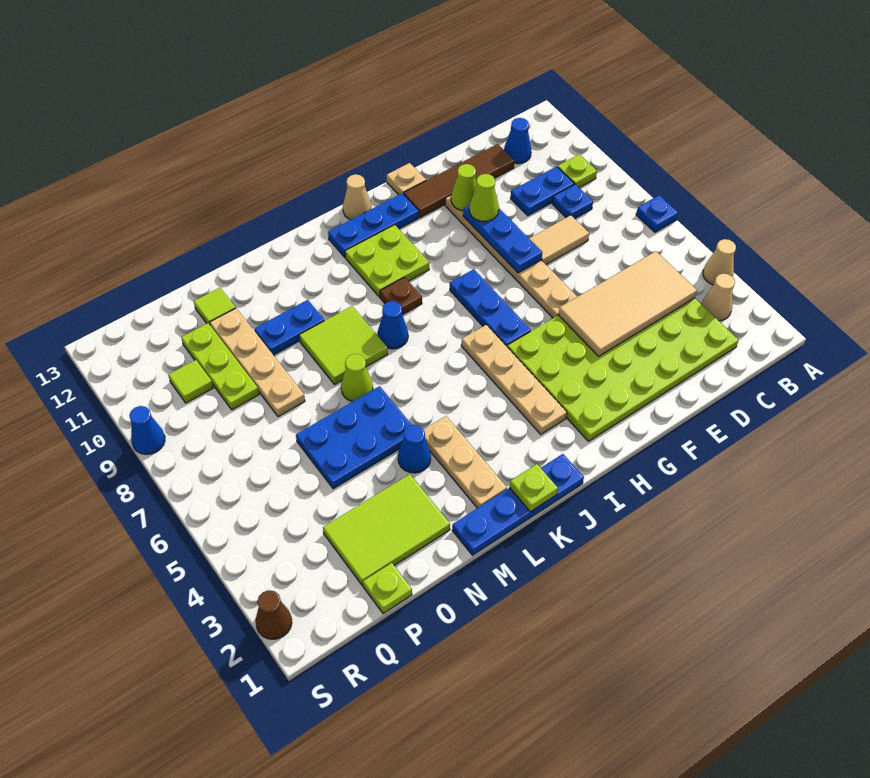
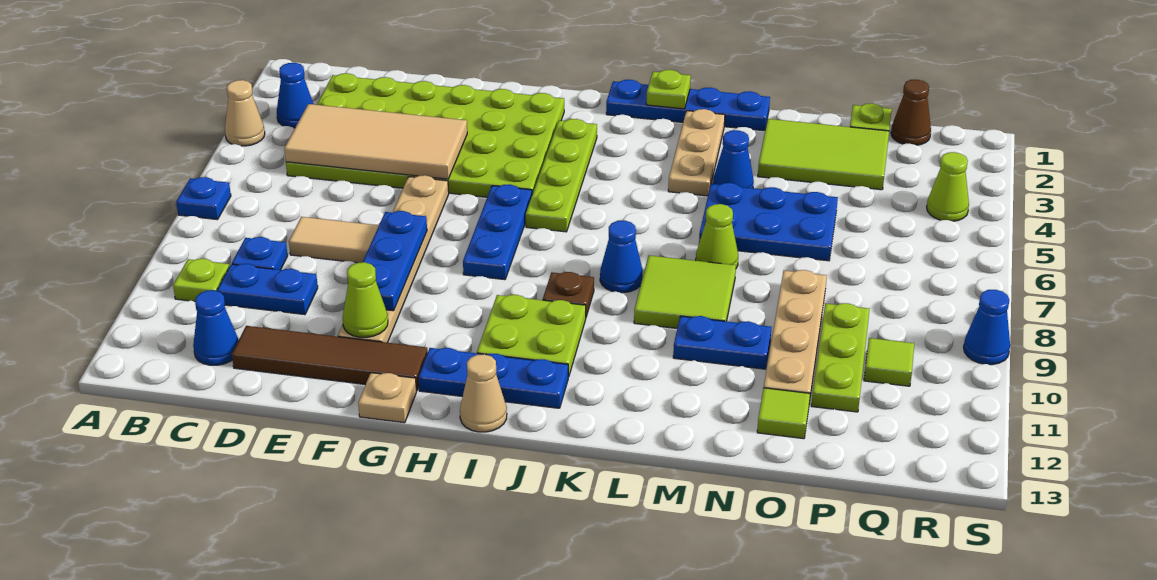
tan 1x1 cone [702,274,735,321] -> blue 1x1 cone [277,63,313,128]
lime 1x1 cone [469,174,499,222] -> lime 1x1 cone moved to [927,152,969,221]
tan 1x4 plate [461,325,567,434] -> lime 1x4 plate [526,119,597,232]
brown 1x1 cone [256,590,292,639] -> brown 1x1 cone moved to [891,80,931,145]

